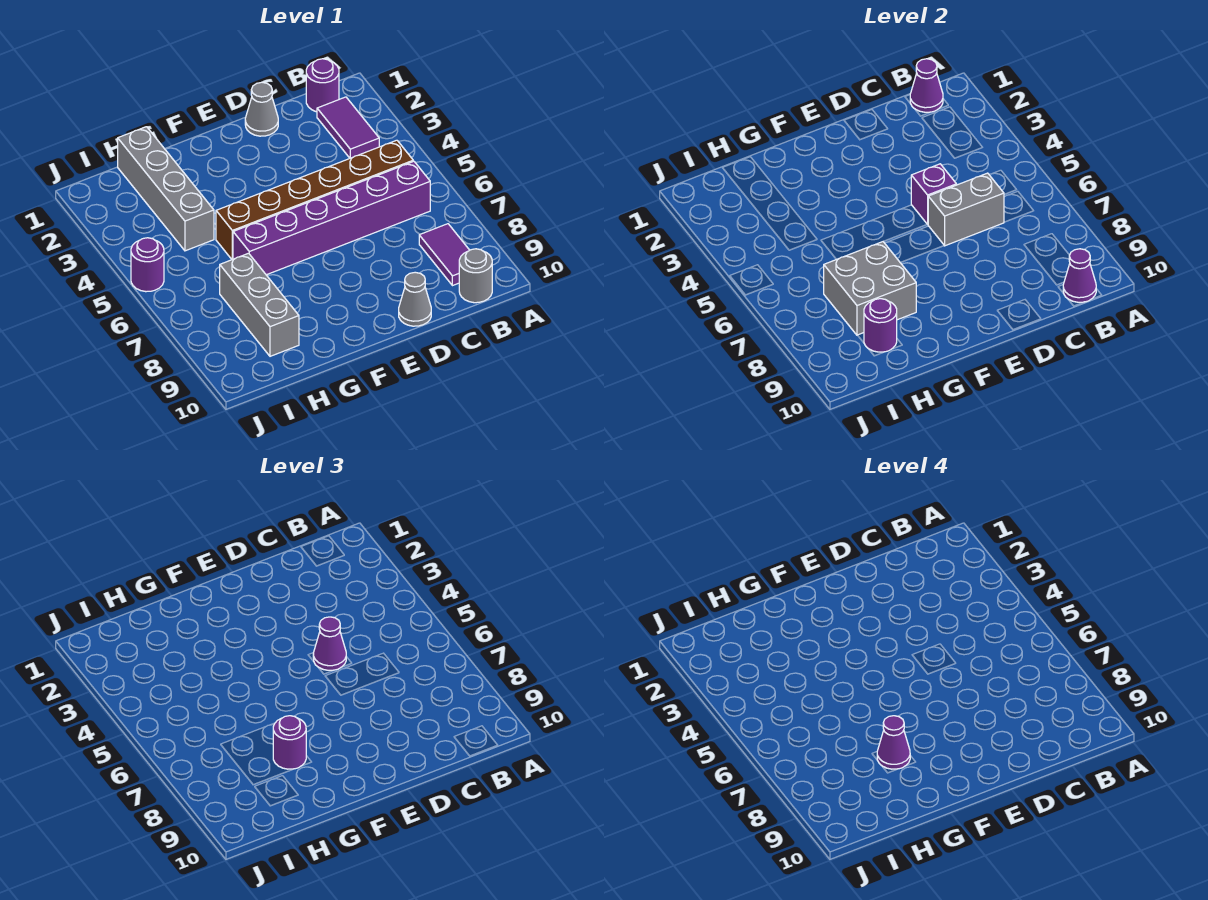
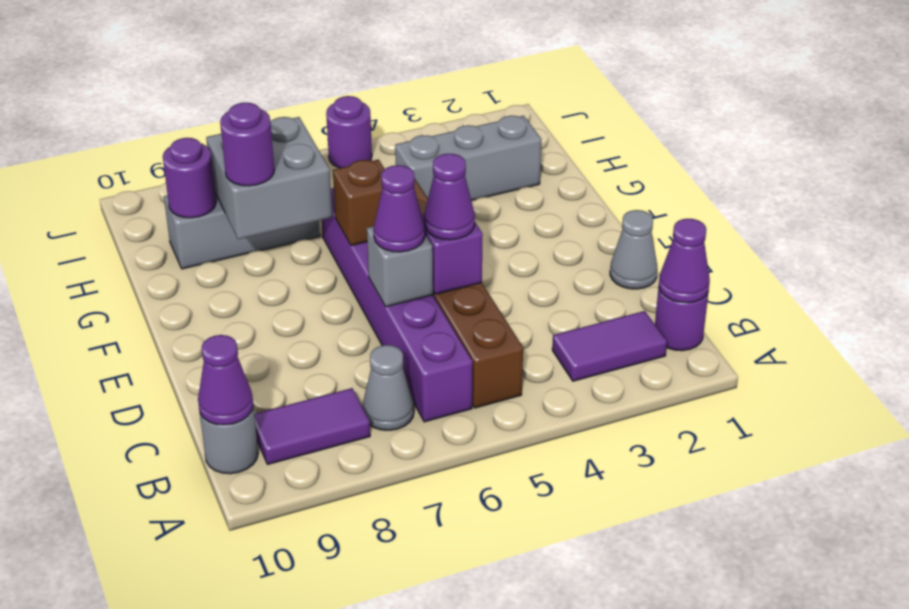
grey 1x2 brick [928,173,1004,246] -> grey 1x1 brick [367,226,433,307]
grey 1x1 cone [399,272,431,326] -> grey 1x1 cone moved to [362,345,414,430]
none -> brown 1x1 brick [333,160,384,246]
purple 1x1 cone [877,716,910,769] -> purple 1x1 cone moved to [373,165,425,252]
grey 1x4 brick [118,127,214,251] -> grey 1x3 brick [395,116,542,201]

